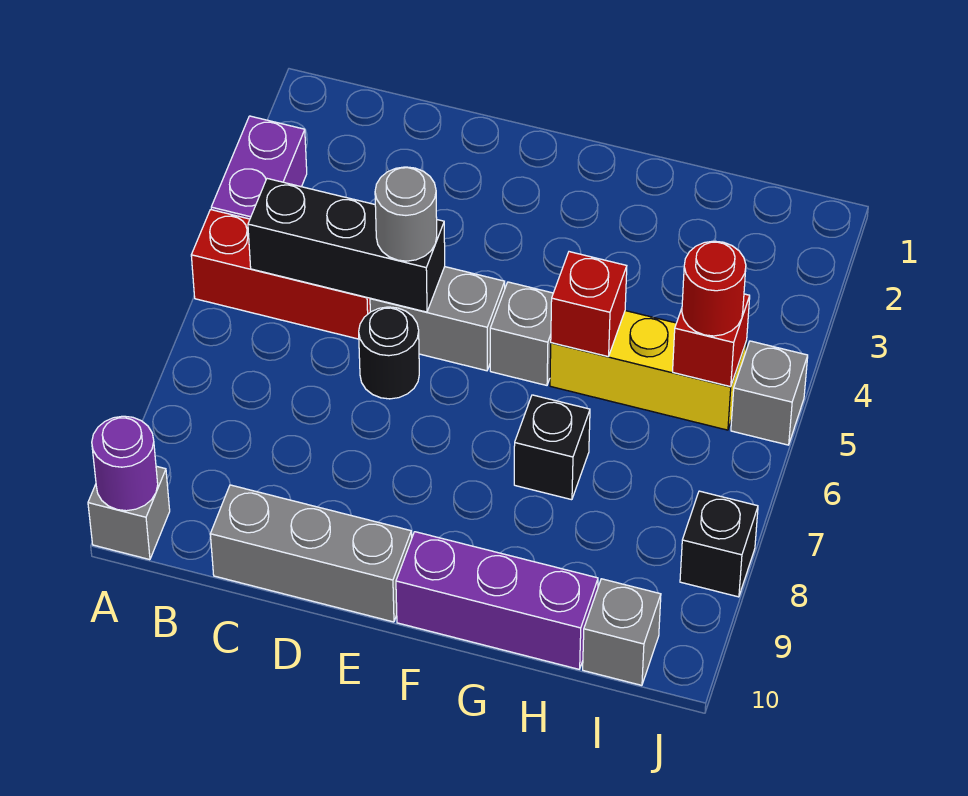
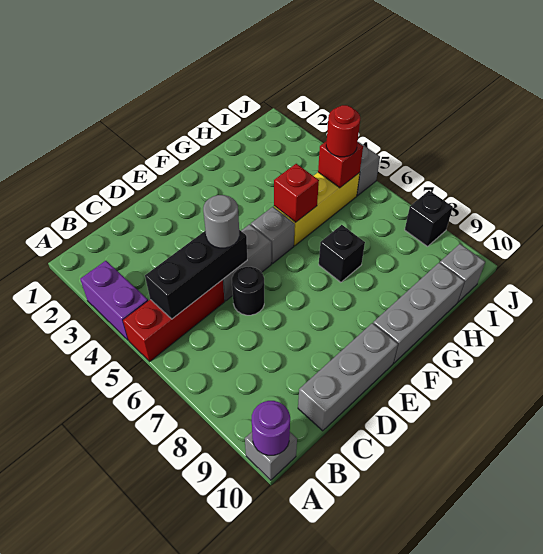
purple 1x3 brick [396,532,598,669] -> grey 1x3 brick [373,263,465,363]

